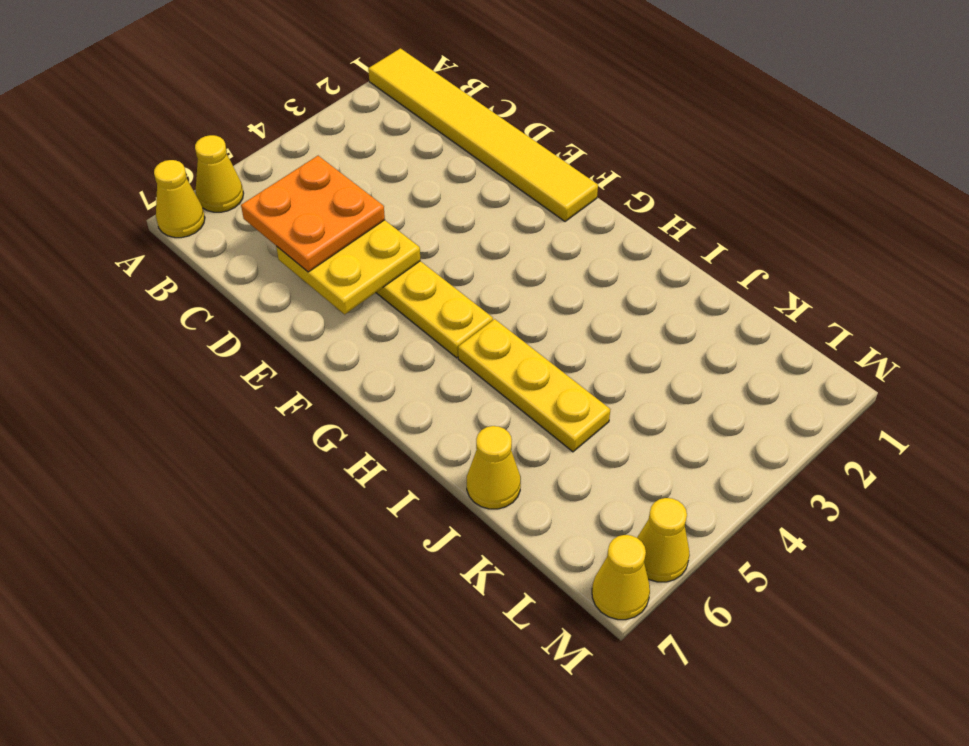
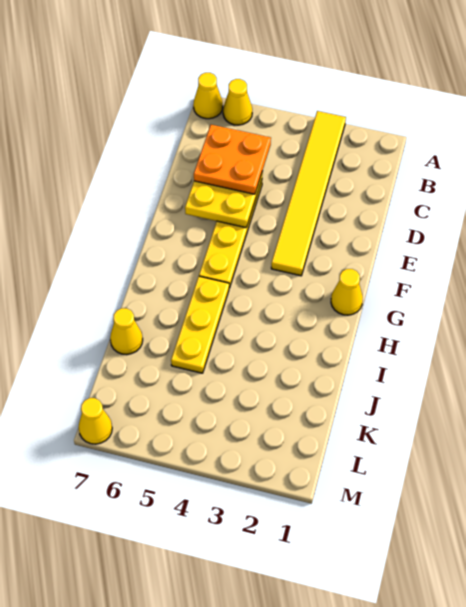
yellow 1x6 tile [368,48,598,221] -> yellow 1x6 tile moved to [271,111,346,276]
yellow 1x1 cone [637,498,690,582] -> yellow 1x1 cone moved to [331,269,363,315]

